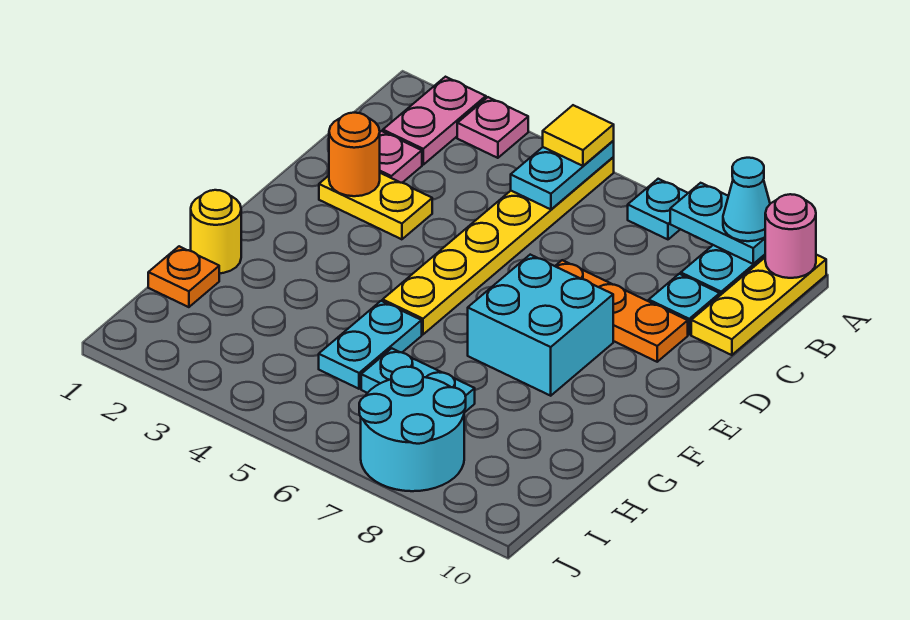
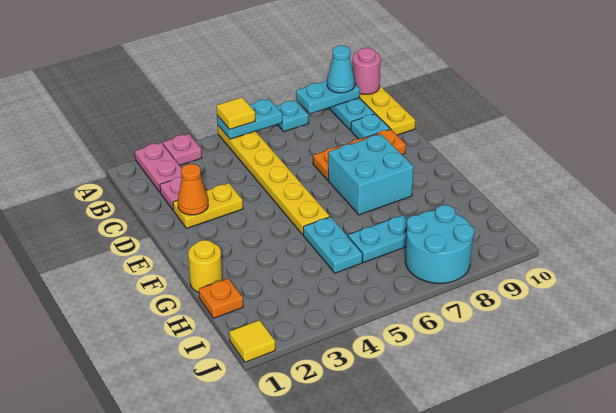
cyan 1x2 plate [511,141,614,209] -> cyan 1x2 plate turned to [217,99,282,139]
orange 1x1 round brick [329,113,380,196] -> orange 1x1 cone [178,164,208,215]
none -> yellow 1x1 tile [229,320,275,362]

